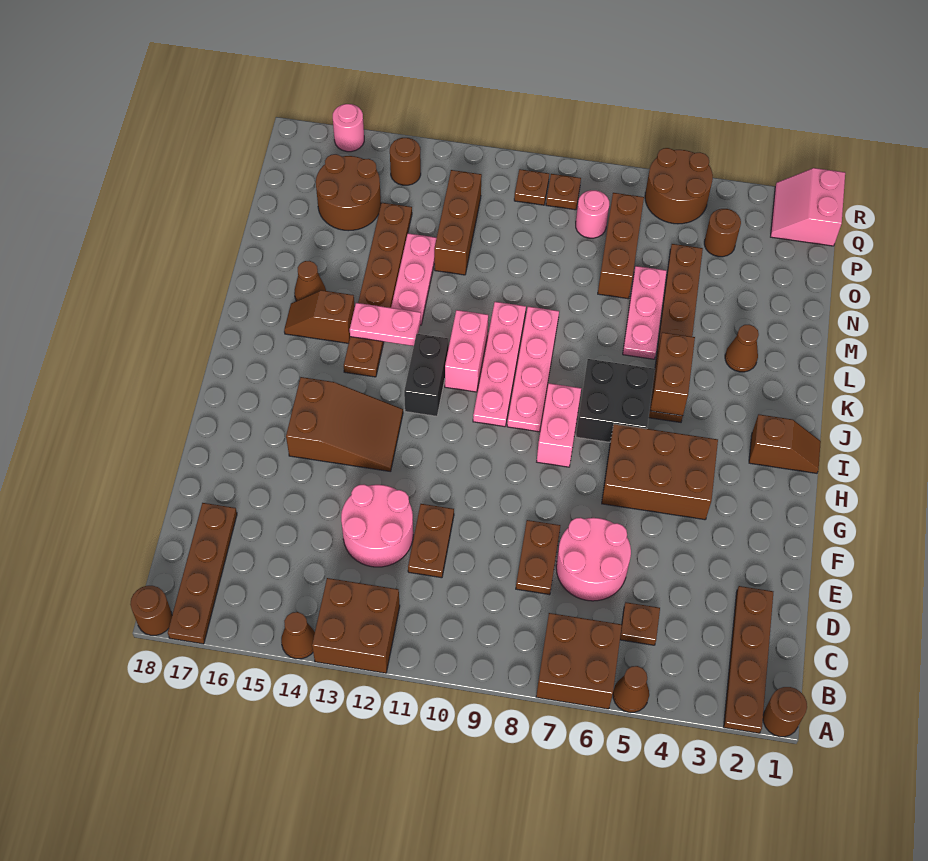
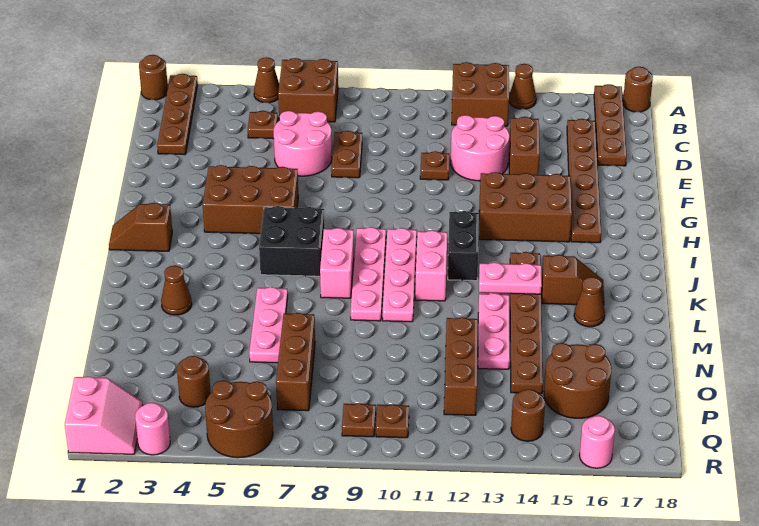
brown 1x2 plate [408,504,454,578] -> brown 1x1 plate [420,151,449,180]
brown 2x3 slope [286,377,403,472] -> brown 2x3 brick [479,172,572,242]
pink 1x2 brick [537,383,581,467] -> pink 1x2 brick moved to [320,228,354,298]
brown 1x6 plate [649,244,703,422] -> brown 1x6 plate moved to [567,119,601,243]
brown 1x2 brick [650,332,695,416] -> brown 1x2 brick moved to [509,117,540,175]
pink 1x1 round brick [576,190,609,238] -> pink 1x1 round brick moved to [135,403,170,455]

